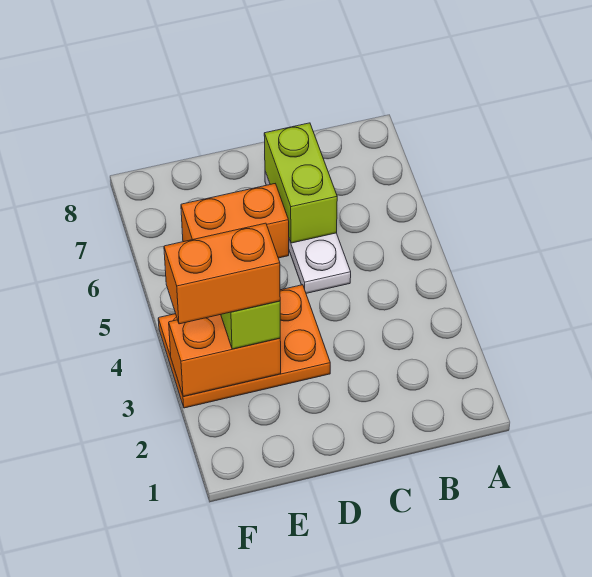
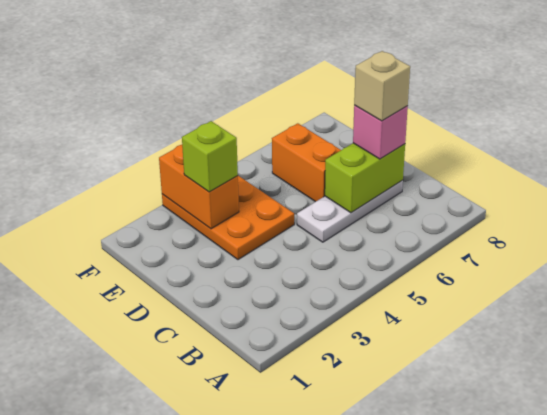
none -> pink 1x1 brick [353,105,408,159]
none -> tan 1x1 brick [354,51,410,121]
orange 1x2 brick [164,223,280,324] -> none

